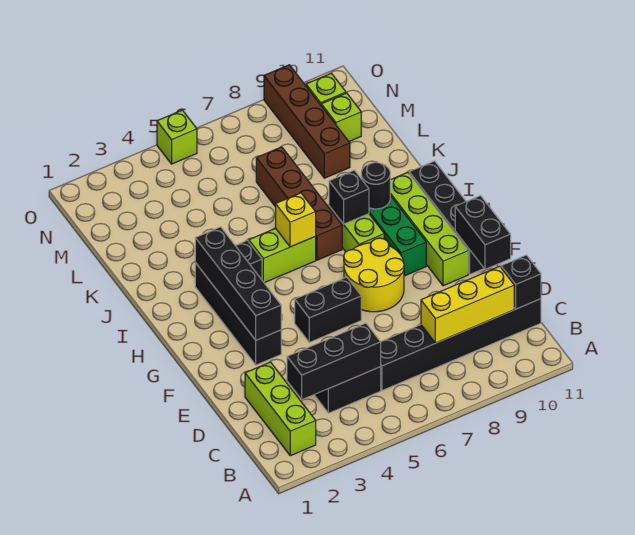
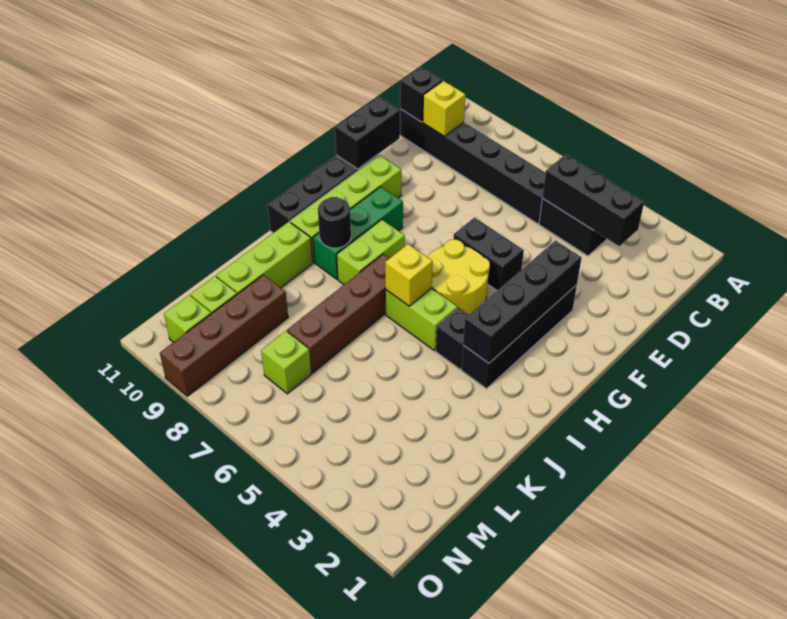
lime 1x3 brick [245,362,316,456] -> lime 1x3 brick moved to [216,222,313,294]
yellow 1x3 brick [421,266,514,343] -> yellow 1x1 brick [423,81,466,137]
yellow 2x2 round brick [344,238,404,312] -> yellow 2x2 round brick moved to [427,239,490,314]
black 1x1 brick [329,170,369,224] -> none
lime 1x1 brick [157,110,197,164] -> lime 1x1 brick moved to [261,331,311,394]

